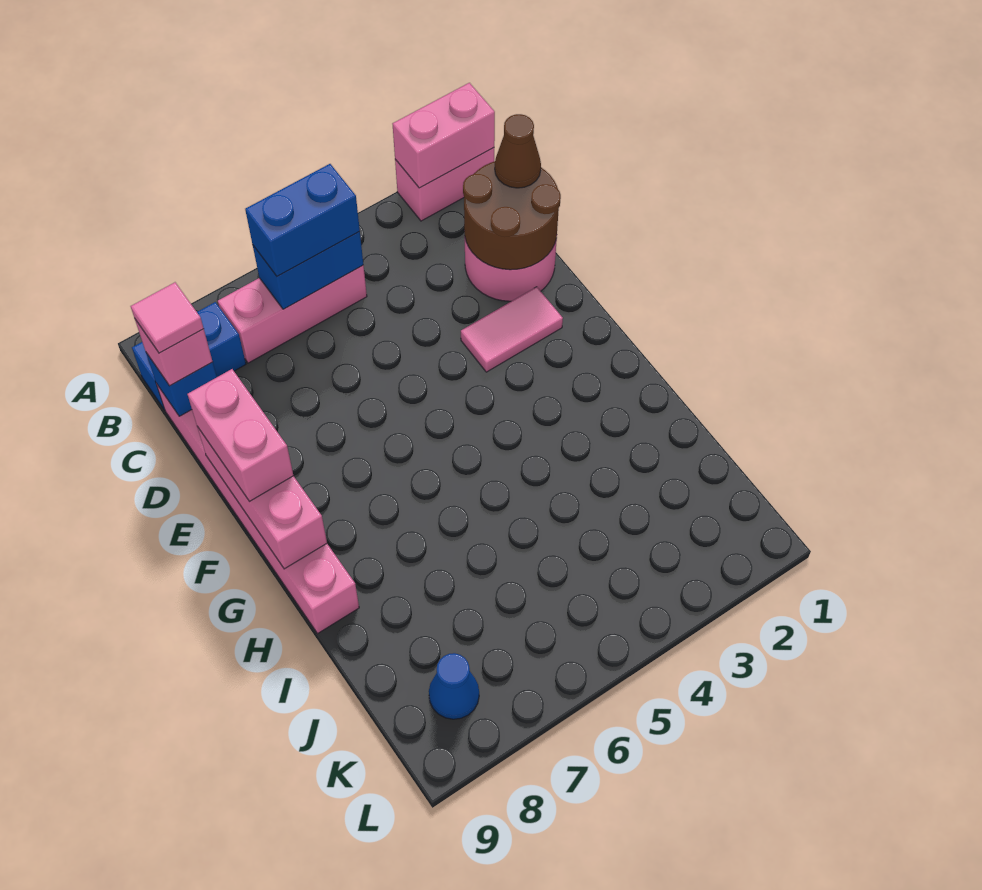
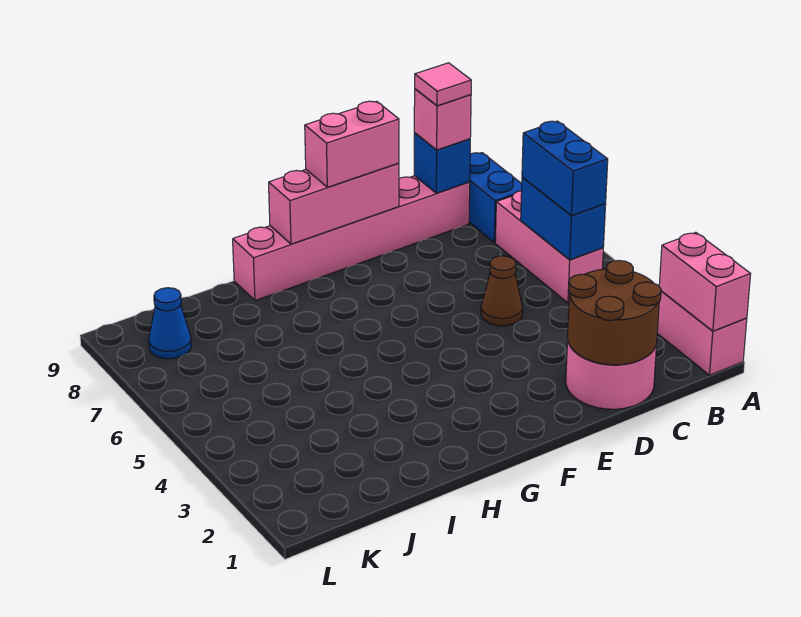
brown 1x1 cone [495,114,541,188] -> brown 1x1 cone moved to [481,256,523,326]
pink 1x2 tile [461,287,563,372] -> none

